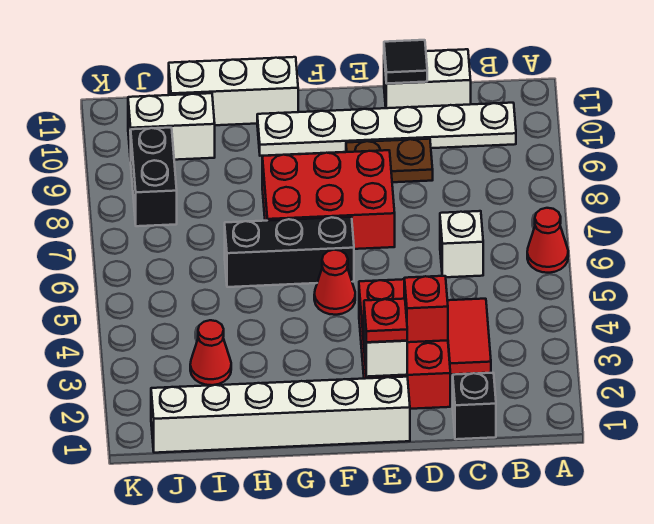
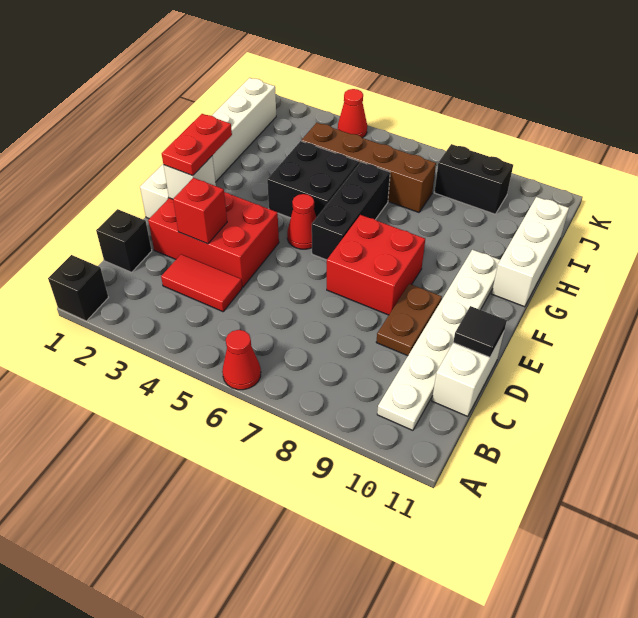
none -> black 1x1 brick [48,255,108,321]
white 1x1 brick [440,211,483,277] -> none
red 1x1 plate [364,299,407,342] -> red 1x2 plate [162,114,232,176]
red 2x3 brick [262,150,395,249] -> red 2x2 brick [327,215,425,315]
none -> black 2x2 brick [267,141,359,218]
red 1x1 cone [190,320,231,385] -> red 1x1 cone moved to [338,89,367,138]
none -> brown 1x4 brick [301,123,436,212]
white 1x2 brick [128,93,215,161] -> none

